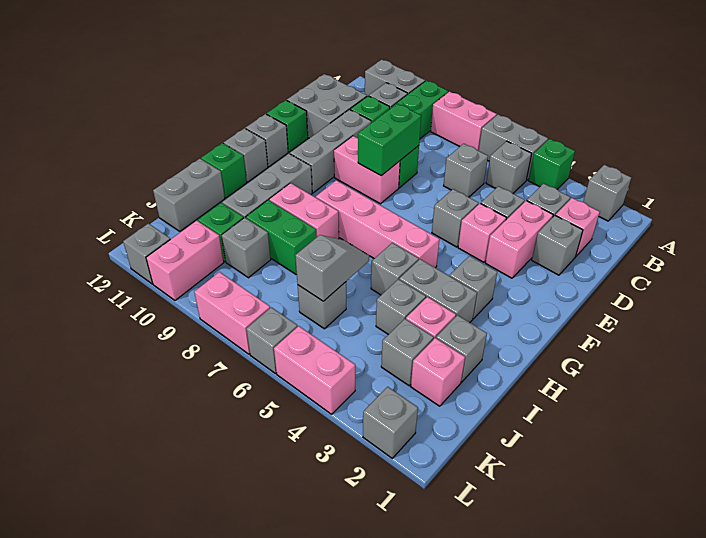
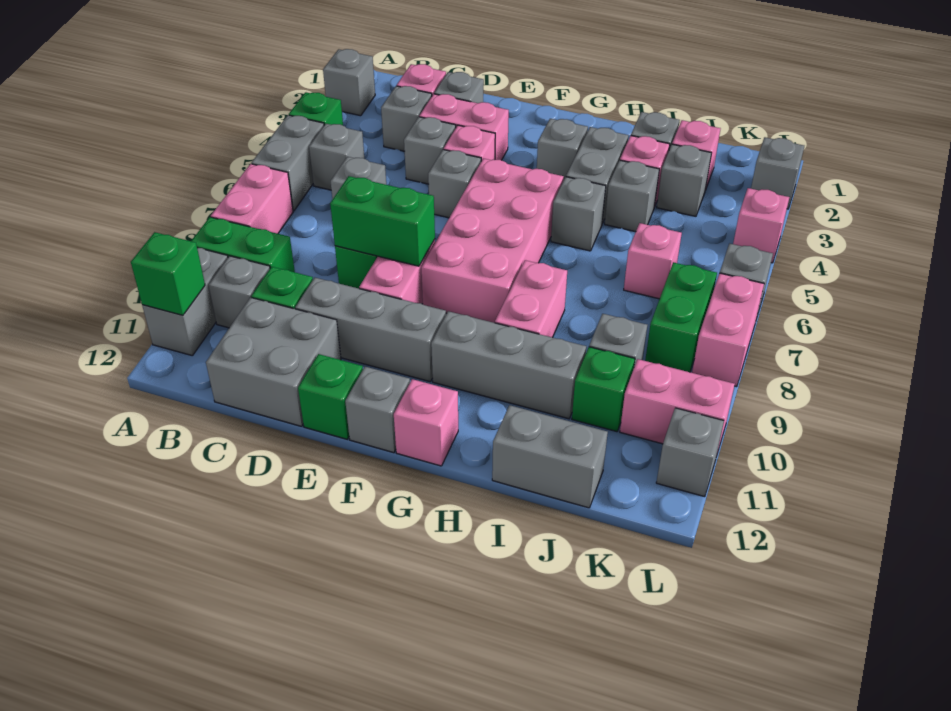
pink 1x4 brick [316,180,439,268] -> pink 2x4 brick [421,158,564,323]
grey 1x1 brick [224,128,268,182] -> pink 1x1 brick [394,379,458,466]
green 1x1 brick [201,143,247,198] -> green 1x1 brick moved to [131,232,205,315]
grey 1x2 slope [295,235,369,301] -> none
green 1x2 brick [246,200,317,275] -> green 1x2 brick moved to [645,262,717,372]
grey 1x1 brick [298,282,346,329] -> pink 1x1 brick [624,223,682,299]
pink 1x2 brick [274,326,355,414] -> pink 1x1 brick [733,188,789,263]

